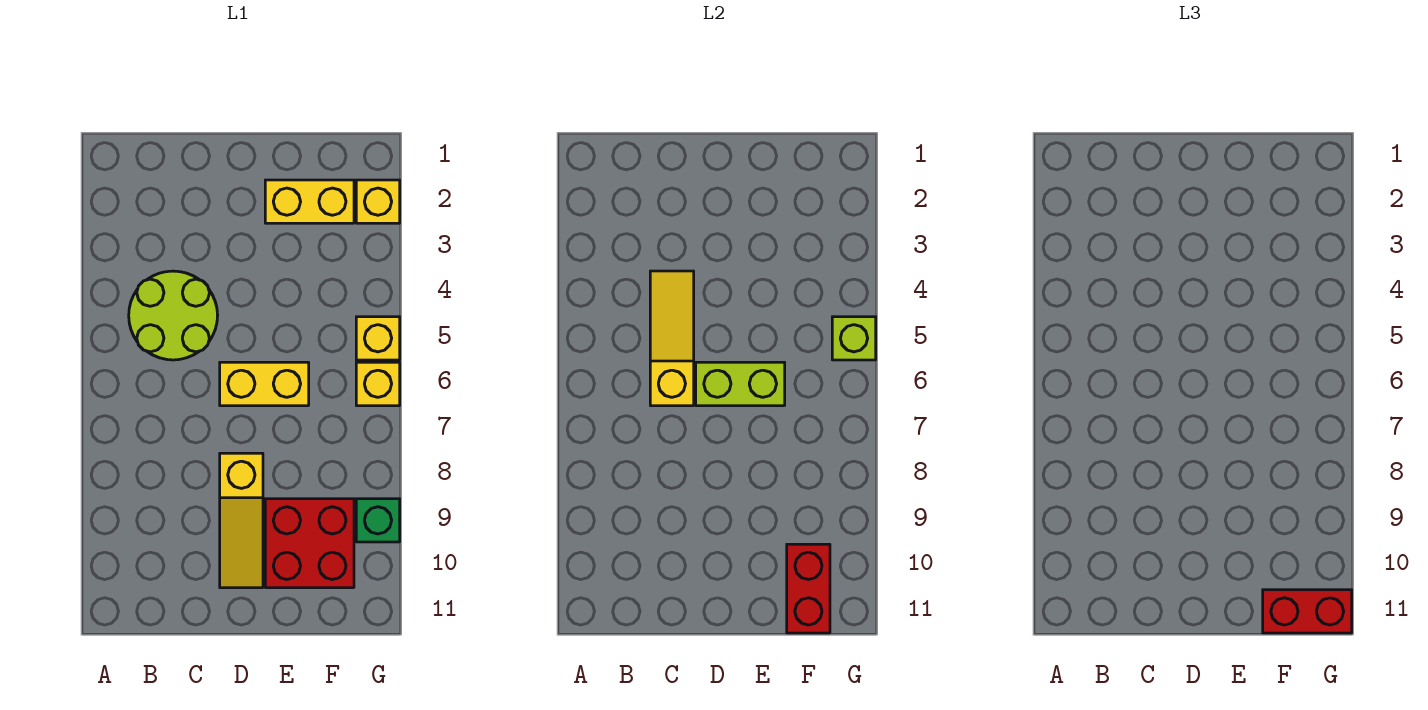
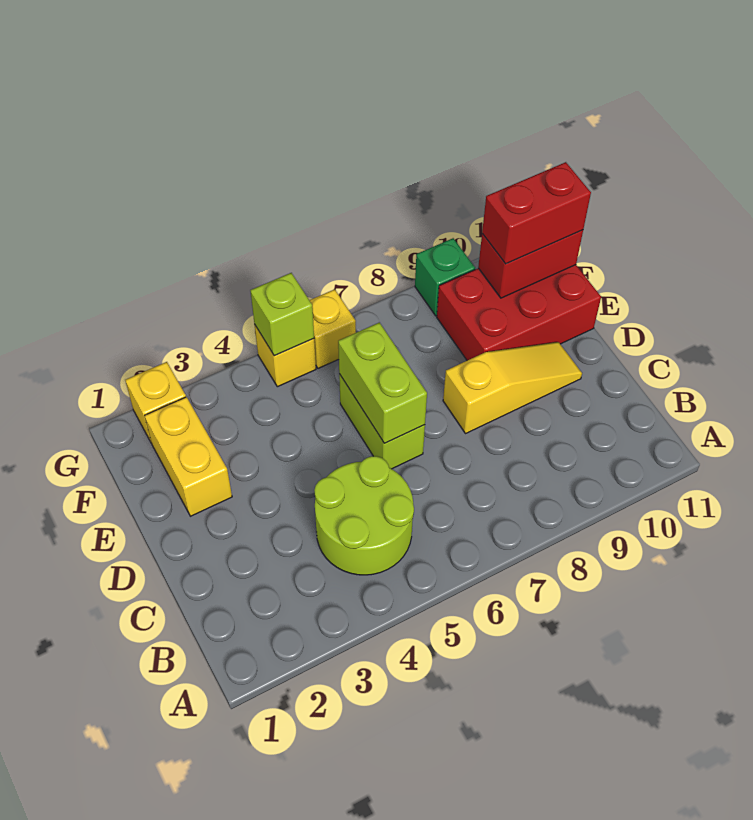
yellow 1x3 slope [650,271,694,406] -> none
yellow 1x2 brick [220,362,309,406] -> lime 1x2 brick [339,374,425,469]
red 2x2 brick [265,499,354,588] -> red 2x3 brick [437,265,601,360]
red 1x2 brick [1263,590,1352,633] -> red 1x2 brick turned to [482,162,591,264]

